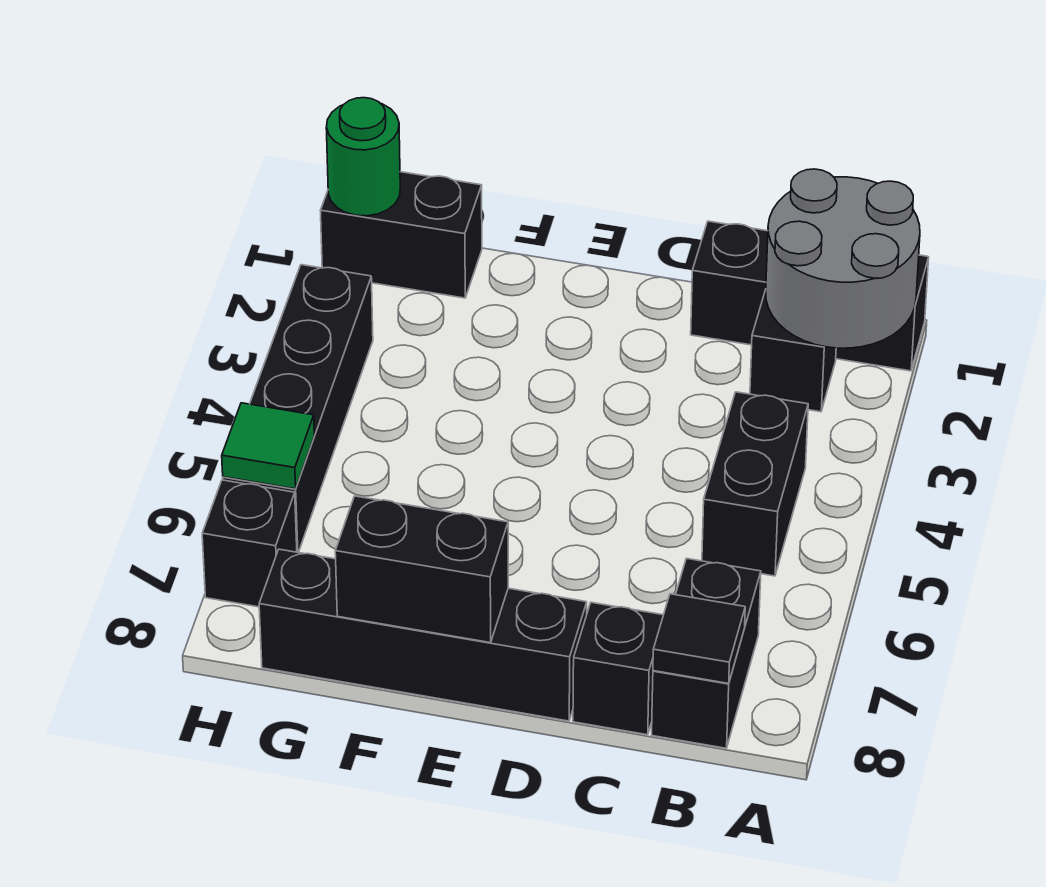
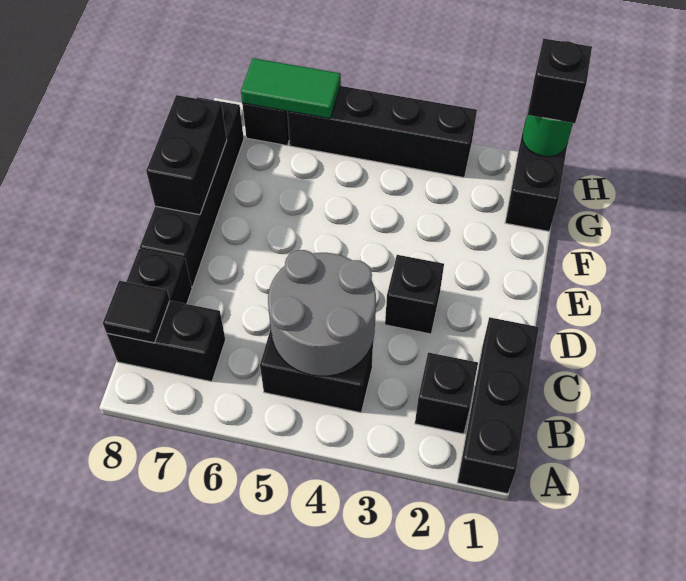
grey 2x2 round brick [766,169,920,348] -> grey 2x2 round brick moved to [268,250,376,376]
none -> black 1x1 brick [385,255,444,334]
none -> black 1x1 brick [528,38,592,123]
green 1x1 tile [222,403,314,489] -> green 1x2 tile [241,58,341,119]

